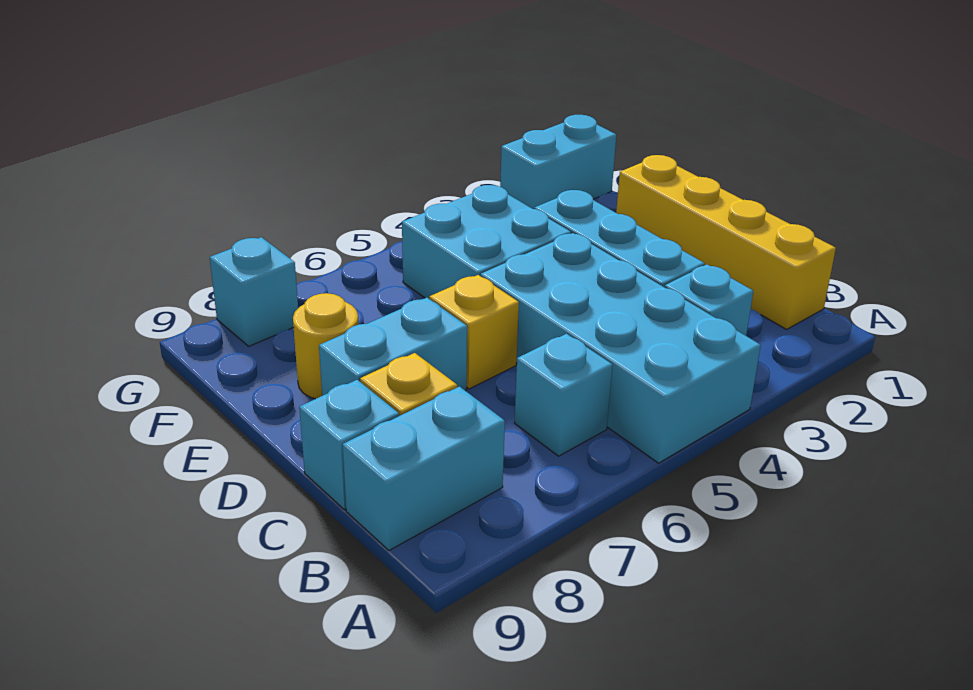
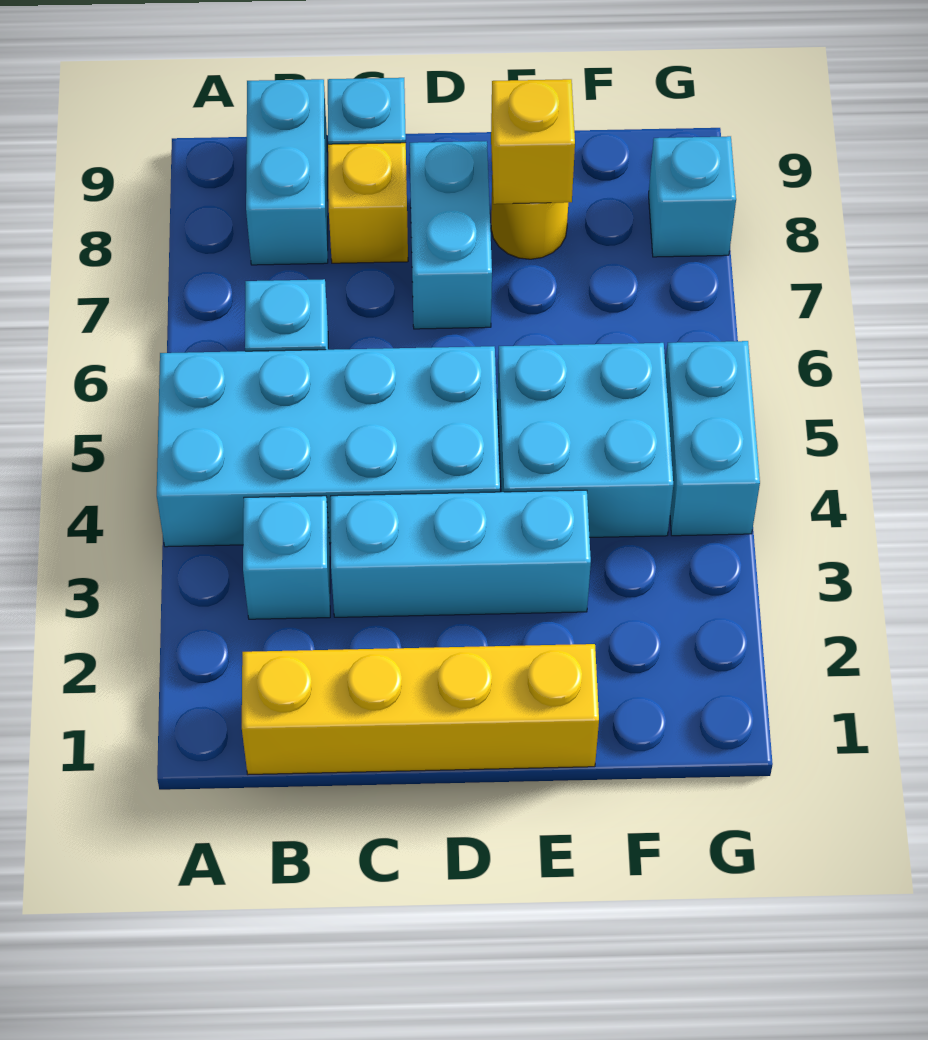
yellow 1x1 brick [429,275,519,389] -> yellow 1x1 brick moved to [491,79,575,204]
cyan 1x2 brick [500,115,616,209] -> cyan 1x2 brick moved to [665,341,760,536]

